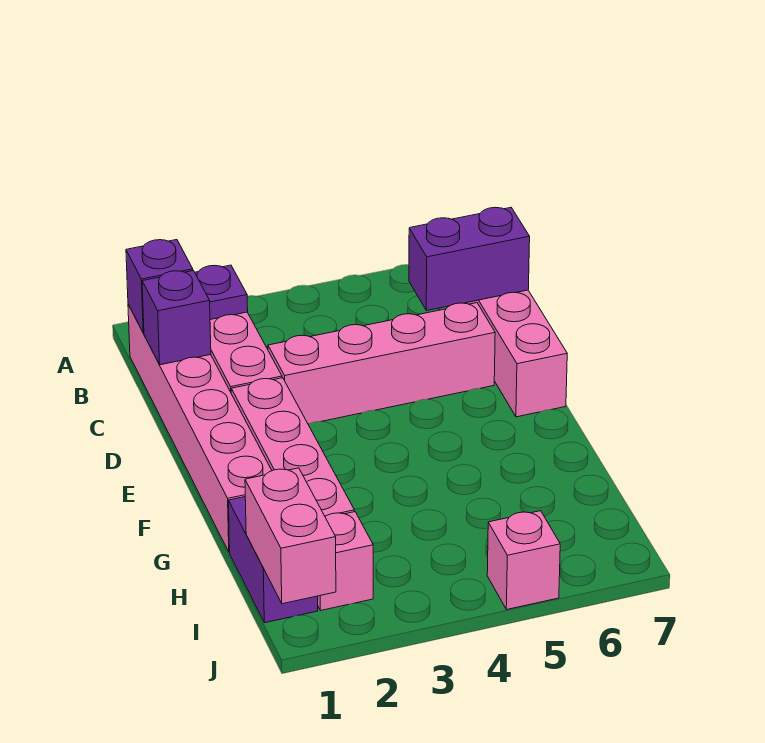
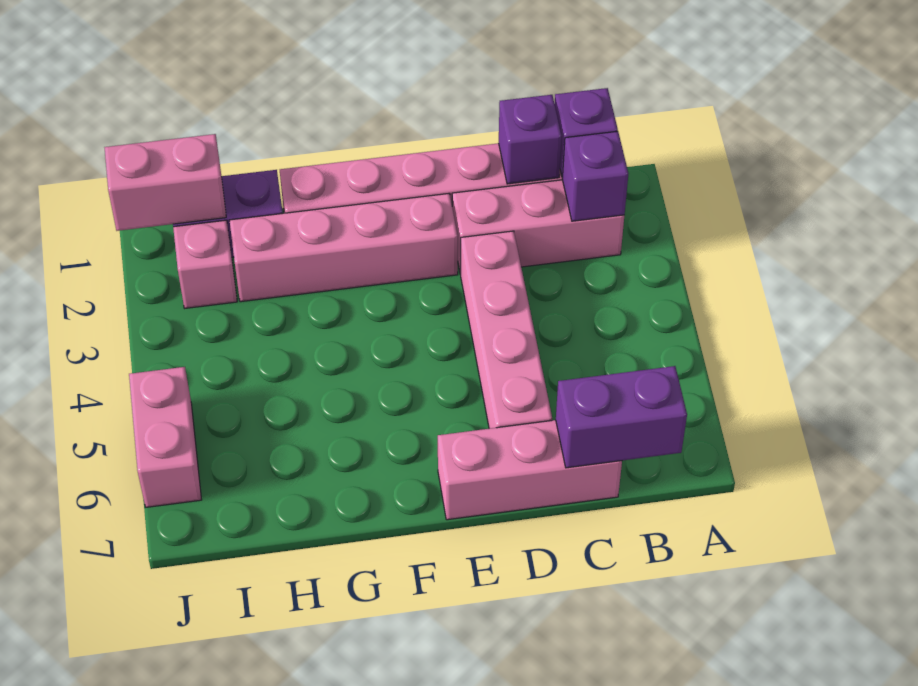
purple 1x1 plate [195,265,248,320] -> purple 1x1 brick [562,131,628,221]
purple 1x2 brick [409,207,530,311] -> purple 1x2 brick turned to [556,366,687,468]
pink 1x1 brick [487,511,560,610] -> pink 1x2 brick [129,367,201,507]

